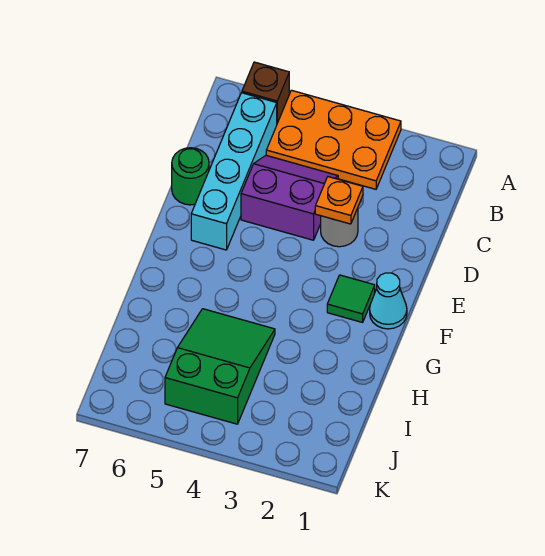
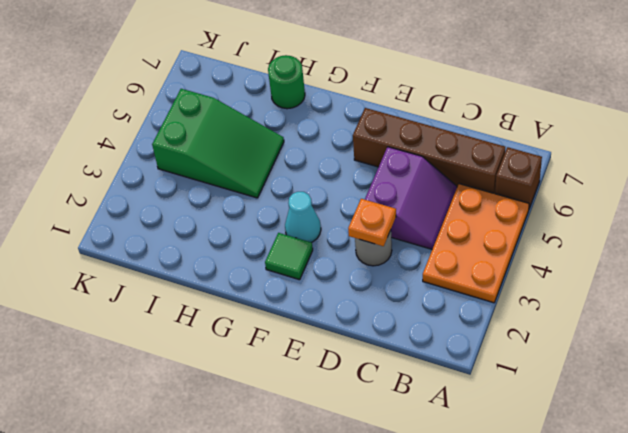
cyan 1x4 brick [191,93,277,250] -> brown 1x4 brick [353,108,505,194]
green 1x1 round brick [172,148,209,205] -> green 1x1 round brick moved to [268,55,305,109]
cyan 1x1 cone [370,273,407,329] -> cyan 1x1 cone moved to [285,192,321,242]

